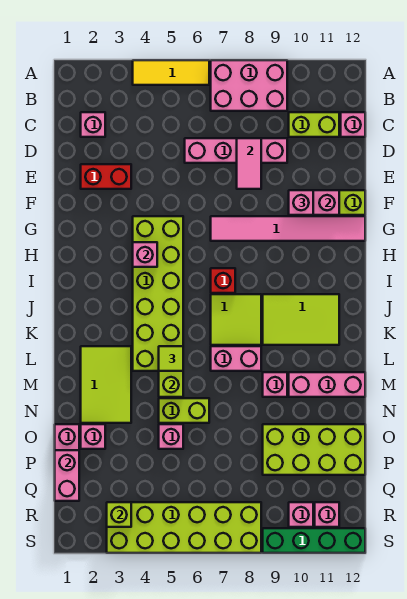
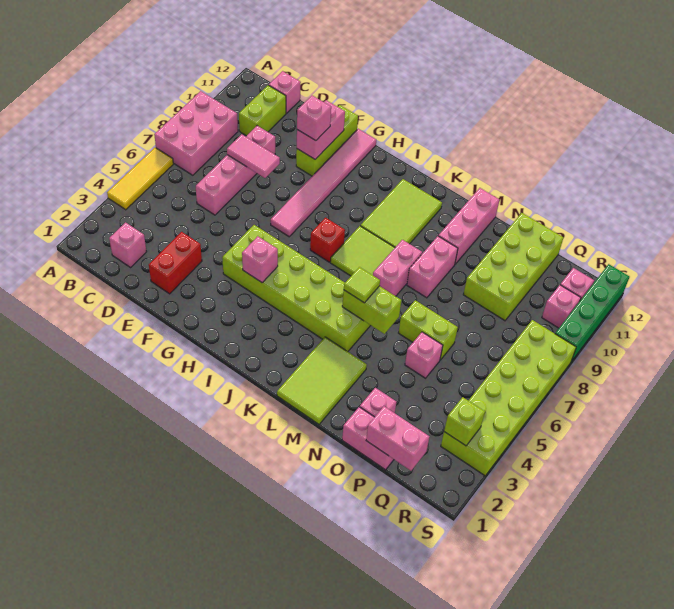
lime 2x3 tile [81,346,131,423] -> lime 2x3 tile turned to [277,337,367,424]
pink 1x1 brick [263,372,287,397] -> pink 1x2 brick [407,236,458,298]
lime 1x2 brick [159,398,209,423] -> lime 1x2 brick turned to [399,300,458,360]

